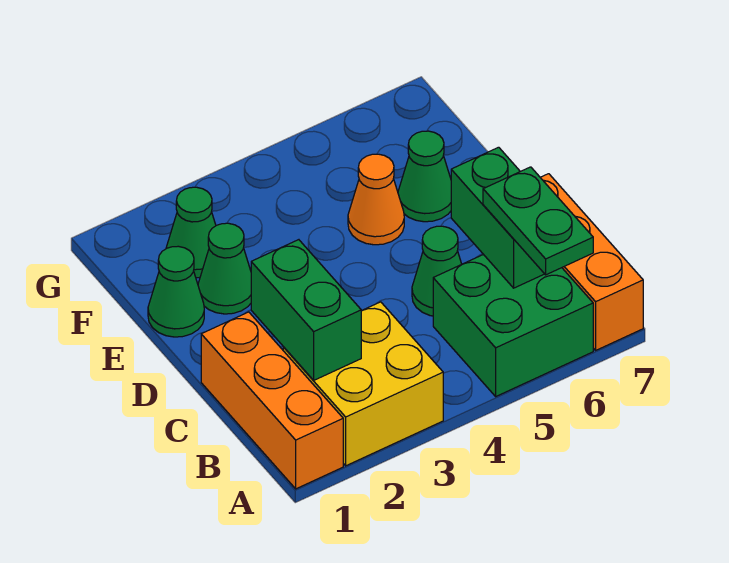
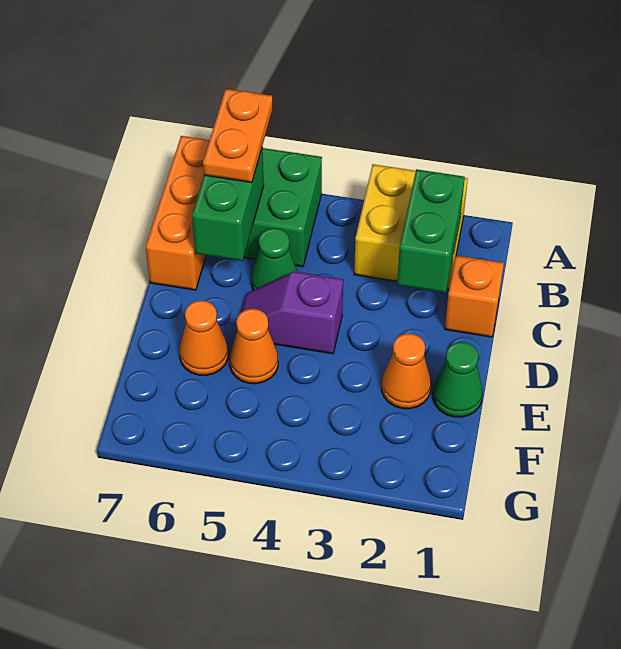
orange 1x3 brick [201,312,343,489] -> orange 1x1 brick [445,255,504,337]
green 1x2 plate [483,167,593,275] -> orange 1x2 plate [203,89,273,183]
none -> purple 1x2 slope [236,272,343,354]
green 1x1 cone [198,223,251,314] -> orange 1x1 cone [382,334,431,409]
green 1x1 cone [398,131,451,222] -> orange 1x1 cone [179,301,228,375]
green 1x1 cone [166,187,216,278] -> none

